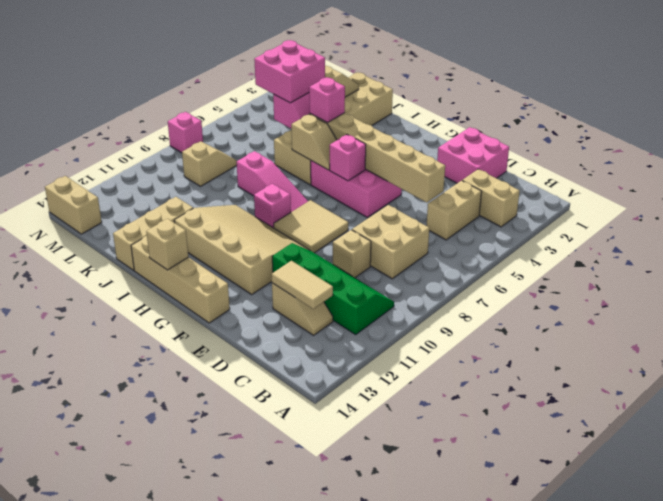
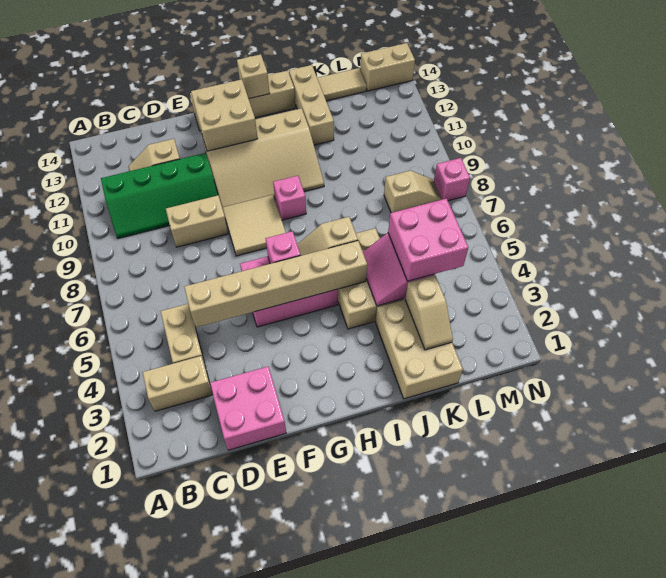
tan 2x2 brick [352,205,429,279] -> tan 2x2 brick moved to [191,79,258,151]
tan 1x2 tile [272,261,333,309] -> tan 1x2 tile moved to [317,68,367,101]
tan 1x1 brick [333,230,371,277] -> tan 1x2 brick [166,195,228,247]
pink 1x3 slope [237,151,308,212] -> none
pink 1x1 brick [309,77,345,123] -> none
tan 1x2 slope [182,141,237,186] -> tan 1x2 slope turned to [384,170,442,213]

